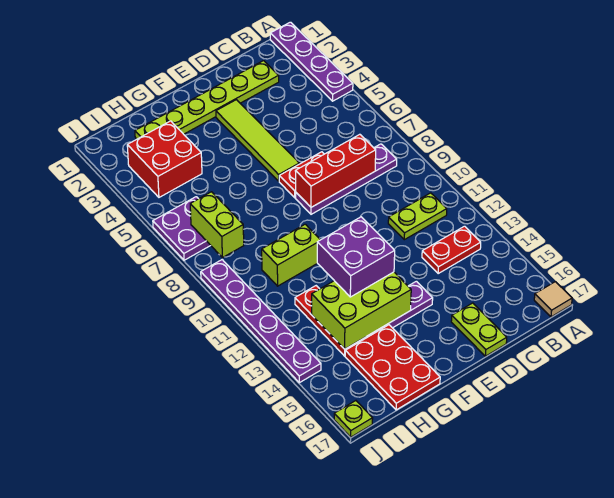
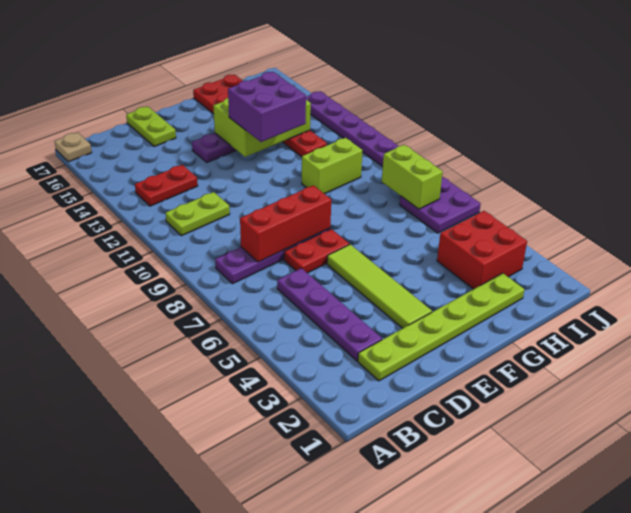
purple 1x4 plate [270,22,353,101] -> purple 1x4 plate moved to [277,268,382,361]
tan 1x1 tile [534,282,572,317] -> tan 1x1 plate [55,132,92,162]
lime 1x1 plate [334,401,373,437] -> none

